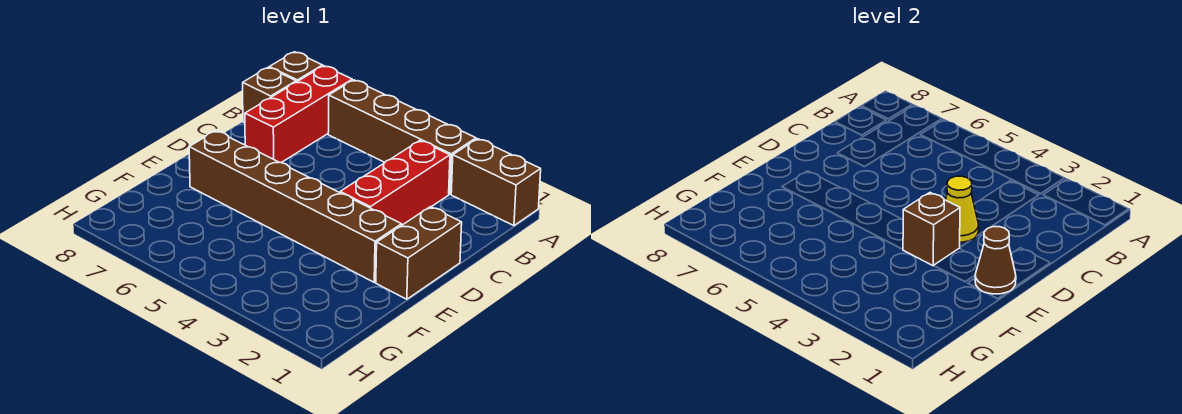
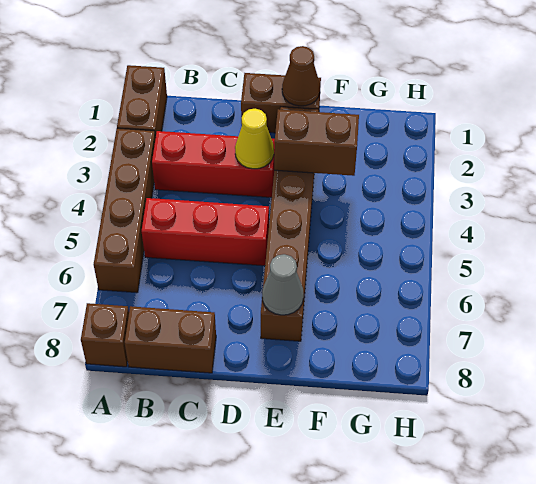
red 1x3 brick [245,66,352,163] -> red 1x3 brick moved to [142,198,269,266]
brown 1x1 brick [243,68,296,123] -> brown 1x2 brick [125,306,216,373]
brown 1x1 brick [903,193,960,266] -> brown 1x2 brick [274,109,359,176]
none -> grey 1x1 cone [262,254,304,315]

